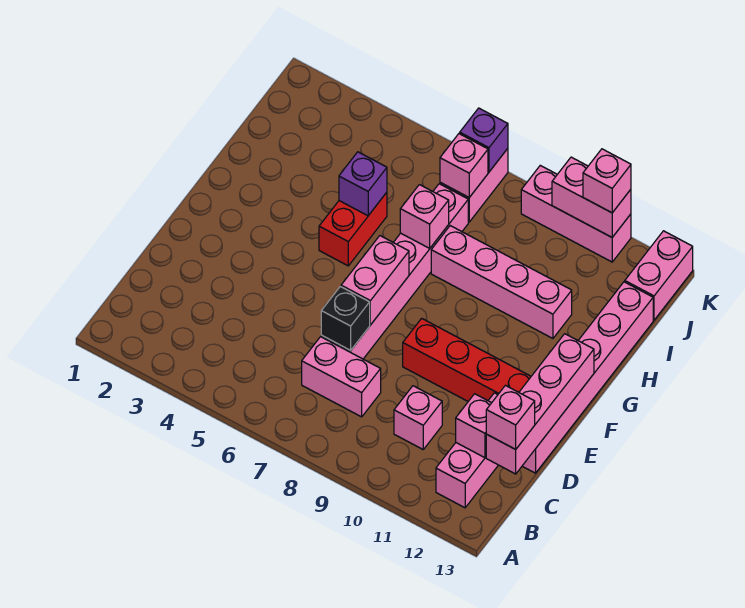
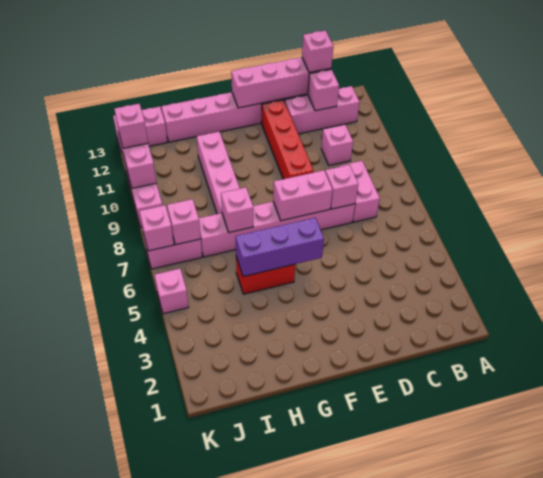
black 1x1 brick [321,287,370,351] -> pink 1x1 brick [325,165,358,209]
purple 1x1 brick [339,152,387,216] -> purple 1x3 brick [235,218,324,277]
none -> pink 1x1 brick [154,269,189,314]
purple 1x1 brick [460,108,508,172] -> pink 1x1 brick [139,205,174,251]

